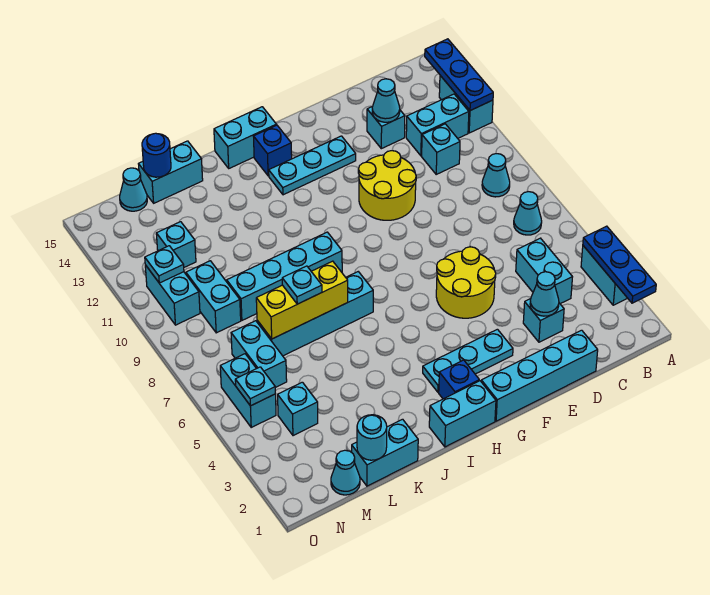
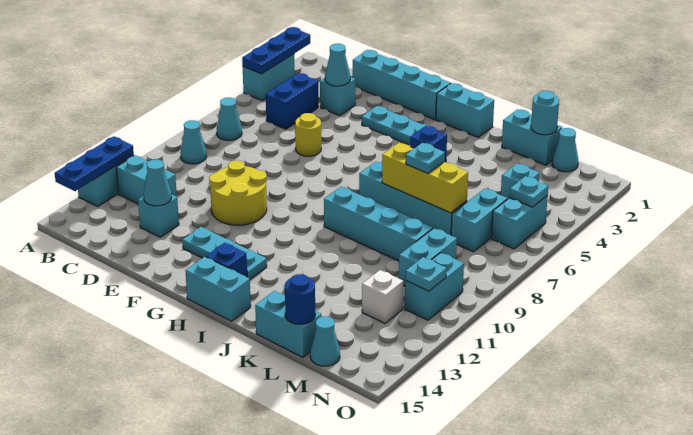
cyan 1x2 brick [516,238,572,304] -> blue 1x2 brick [266,73,318,129]
cyan 1x1 brick [422,124,460,174] -> none
yellow 2x2 round brick [436,247,496,318] -> yellow 1x1 round brick [295,113,321,156]
blue 1x1 brick [439,360,479,399] -> blue 1x1 brick moved to [410,126,447,162]
cyan 1x1 brick [156,222,196,267] -> white 1x1 brick [362,270,403,323]

